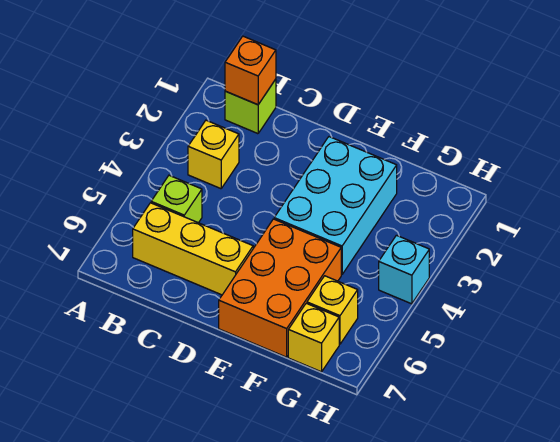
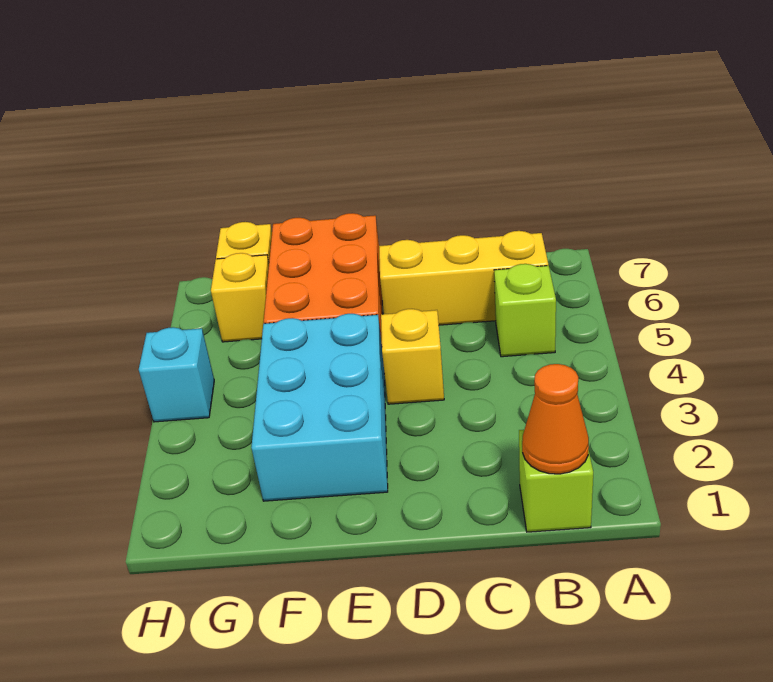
orange 1x1 brick [225,36,276,105] -> orange 1x1 cone [522,364,589,474]
yellow 1x1 brick [188,120,239,189] -> yellow 1x1 brick moved to [381,309,444,404]

